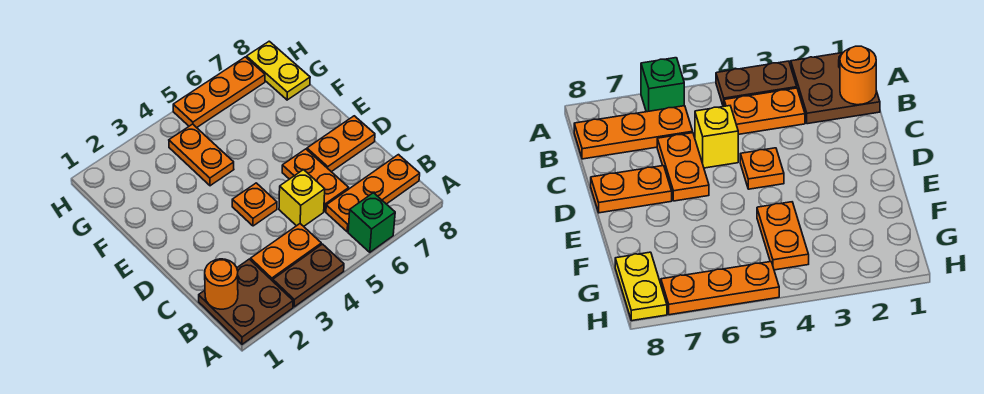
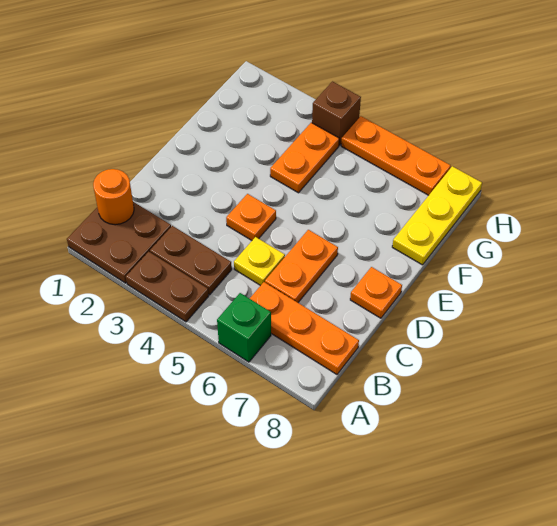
orange 1x2 plate [251,224,321,281] -> brown 1x2 plate [150,226,232,295]
yellow 1x1 brick [279,170,325,226] -> yellow 1x1 plate [234,237,285,286]
orange 1x2 plate [307,116,375,172] -> orange 1x1 plate [350,267,402,318]
yellow 1x2 plate [247,41,310,100] -> yellow 1x3 plate [392,166,482,265]
none -> brown 1x1 brick [312,82,361,145]

